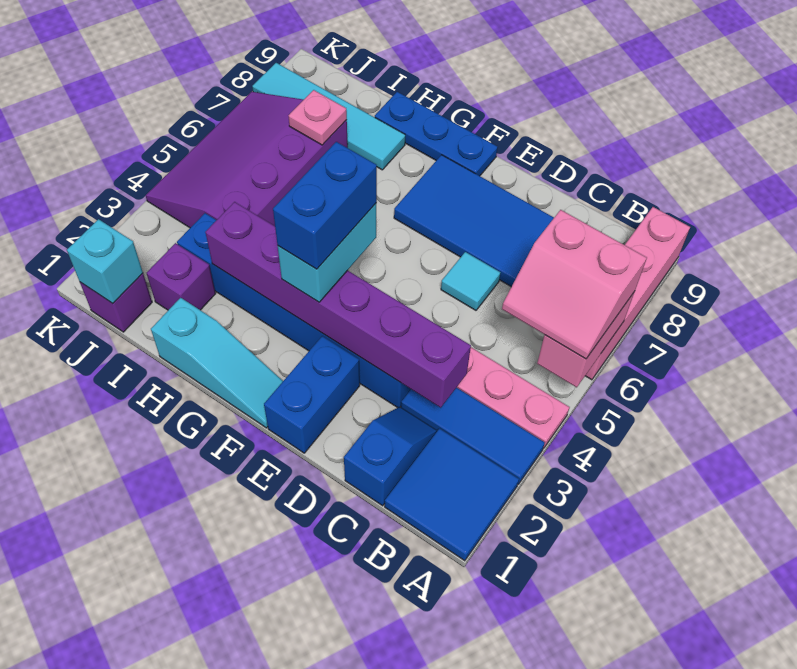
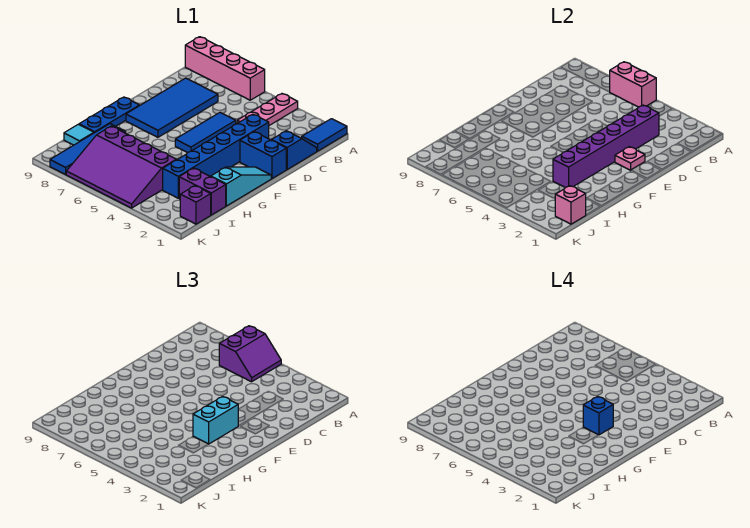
blue 2x2 tile [385,428,519,561] -> blue 1x2 tile [302,119,347,151]
blue 1x3 tile [401,387,545,484] -> blue 1x3 tile moved to [175,112,236,153]
pink 2x2 slope [502,210,647,359] -> purple 2x2 slope [219,326,281,382]
blue 1x2 slope [344,407,437,506] -> blue 1x2 slope turned to [271,131,317,170]
cyan 1x1 tile [441,252,501,310] -> cyan 1x1 tile moved to [64,124,94,145]
cyan 1x2 brick [278,204,376,302] -> cyan 1x2 brick turned to [193,396,238,444]
blue 1x2 brick [273,142,377,269] -> blue 1x1 brick [583,396,613,435]
cyan 1x4 tile [252,63,405,170] -> blue 1x4 tile [50,124,126,174]
purple 1x1 brick [147,243,216,310] -> purple 1x2 brick [179,168,226,215]
pink 1x1 plate [289,90,347,145] -> pink 1x1 plate moved to [615,147,645,170]
cyan 1x1 brick [67,219,143,303] -> pink 1x1 brick [555,186,586,224]

